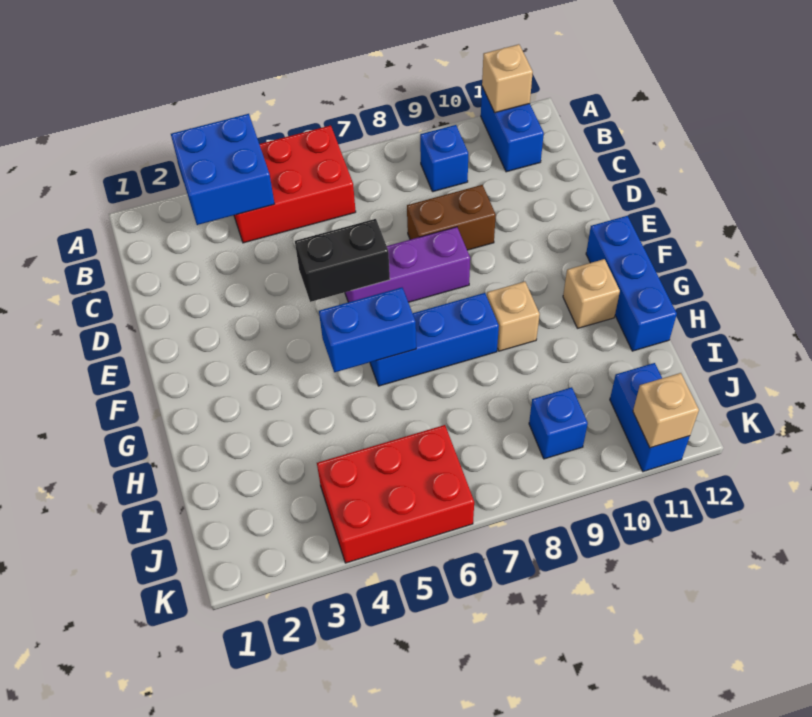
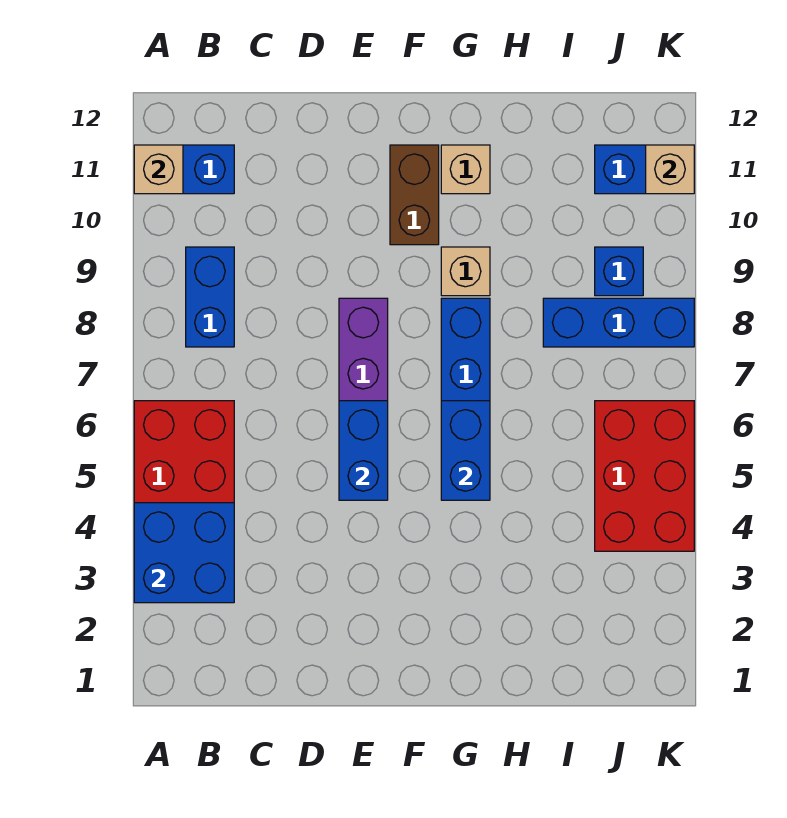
blue 1x1 brick [420,125,468,192] -> blue 1x2 brick [186,247,234,347]
brown 1x2 brick [407,185,496,250] -> brown 1x2 brick moved to [390,145,439,245]
black 1x2 brick [295,219,390,302] -> blue 1x2 brick [339,401,388,500]
blue 1x3 brick [586,216,677,351] -> blue 1x3 brick moved to [543,298,694,347]

